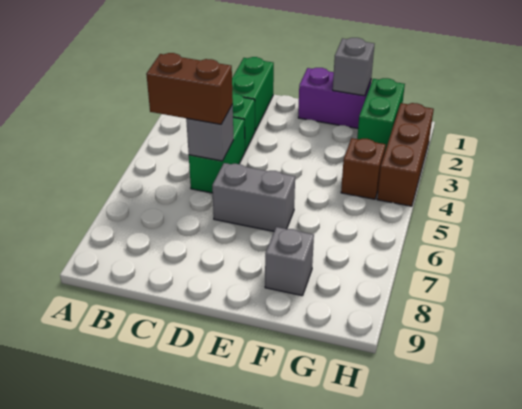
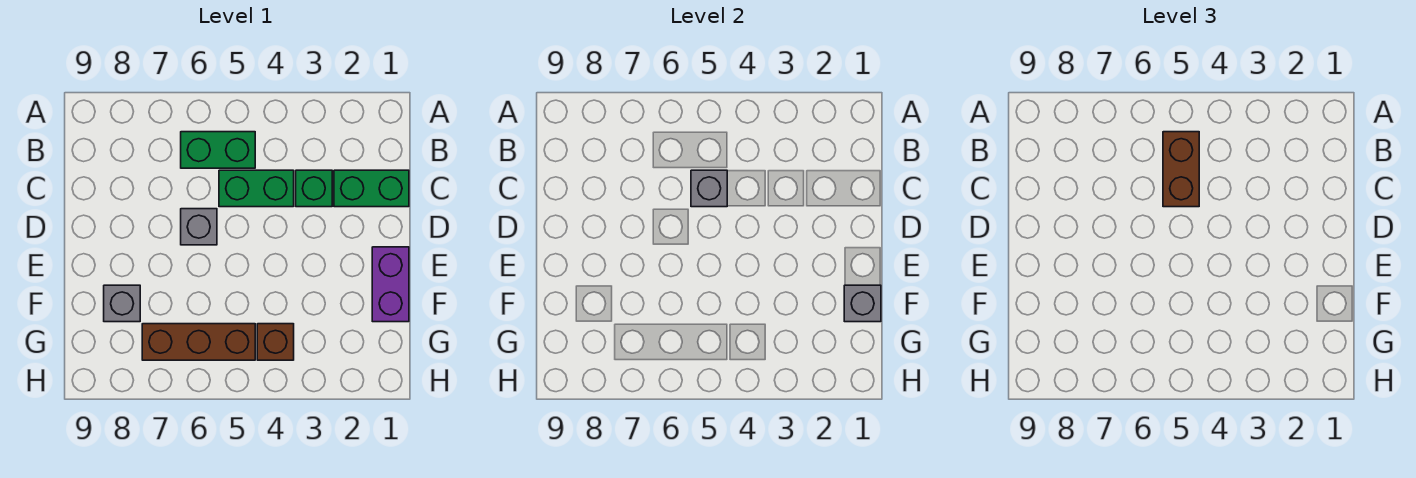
grey 1x2 brick [212,163,295,231] -> grey 1x1 brick [181,209,217,245]
green 1x2 brick [357,78,405,151] -> green 1x2 brick moved to [181,132,255,168]
brown 1x3 brick [377,103,434,206] -> brown 1x3 brick moved to [142,324,255,360]

